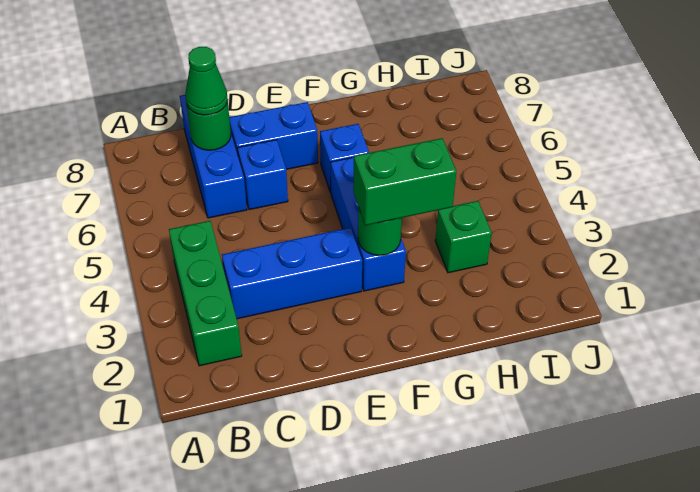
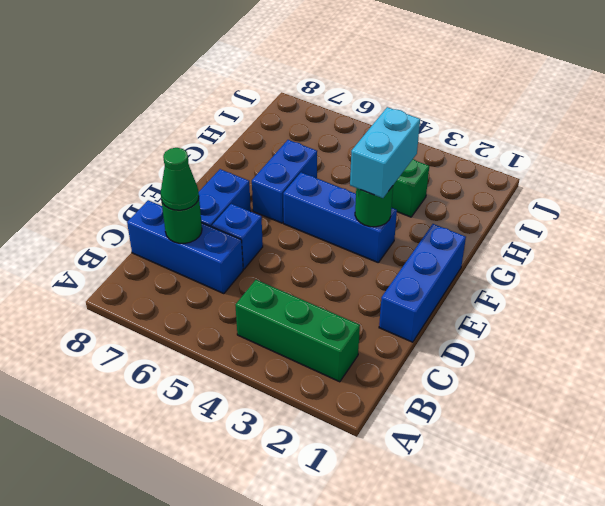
blue 1x3 brick [222,227,362,319] -> blue 1x3 brick moved to [379,224,466,342]
green 1x2 brick [353,138,456,225] -> cyan 1x2 brick [350,107,420,198]
blue 1x1 brick [320,124,369,193] -> blue 1x2 brick [252,140,317,223]

